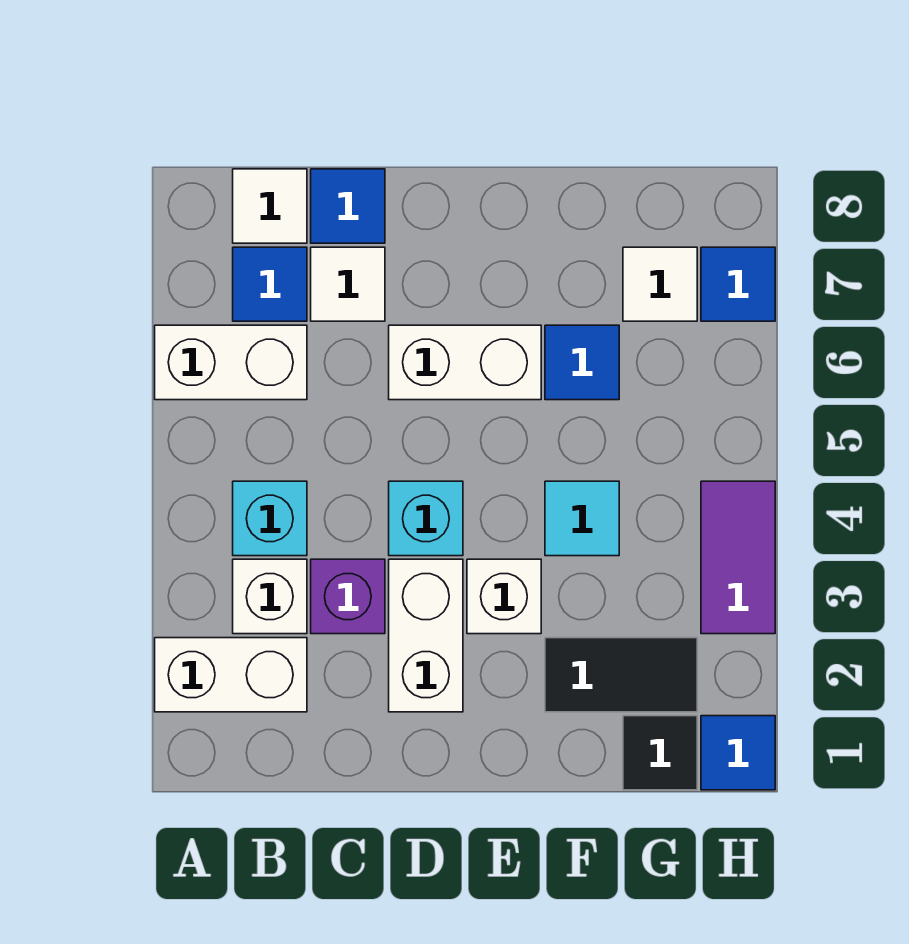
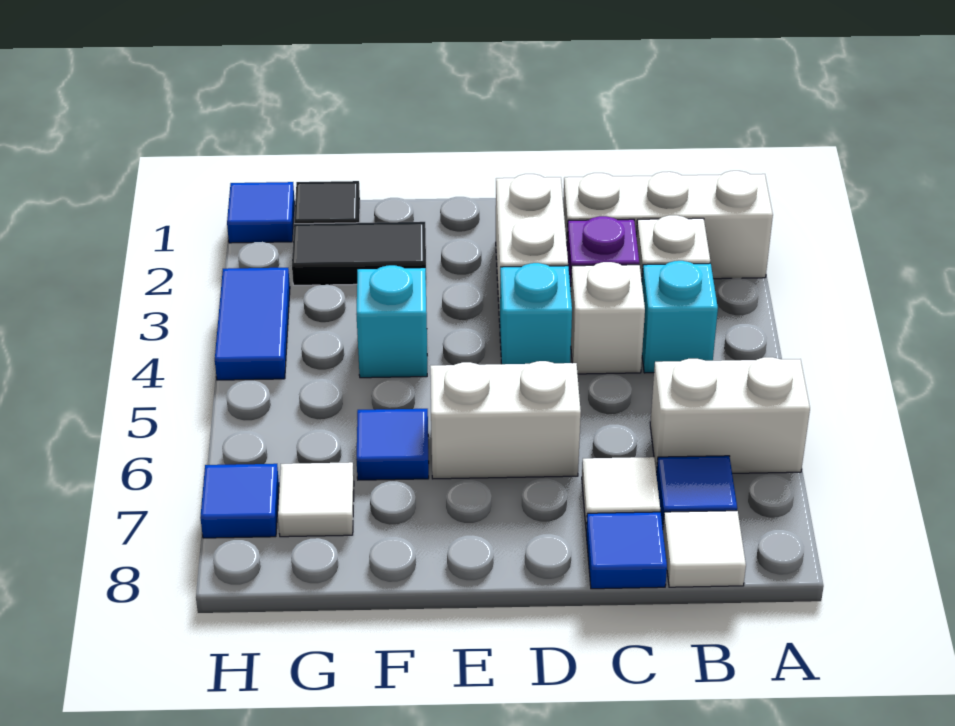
white 1x2 brick [155,638,307,712] -> white 1x3 brick [563,171,773,279]
white 1x1 brick [467,559,541,634] -> white 1x1 brick moved to [571,262,645,374]
cyan 1x1 tile [545,481,619,556] -> cyan 1x1 brick [357,265,427,378]
purple 1x2 tile [701,481,775,634] -> blue 1x2 tile [215,268,290,380]

